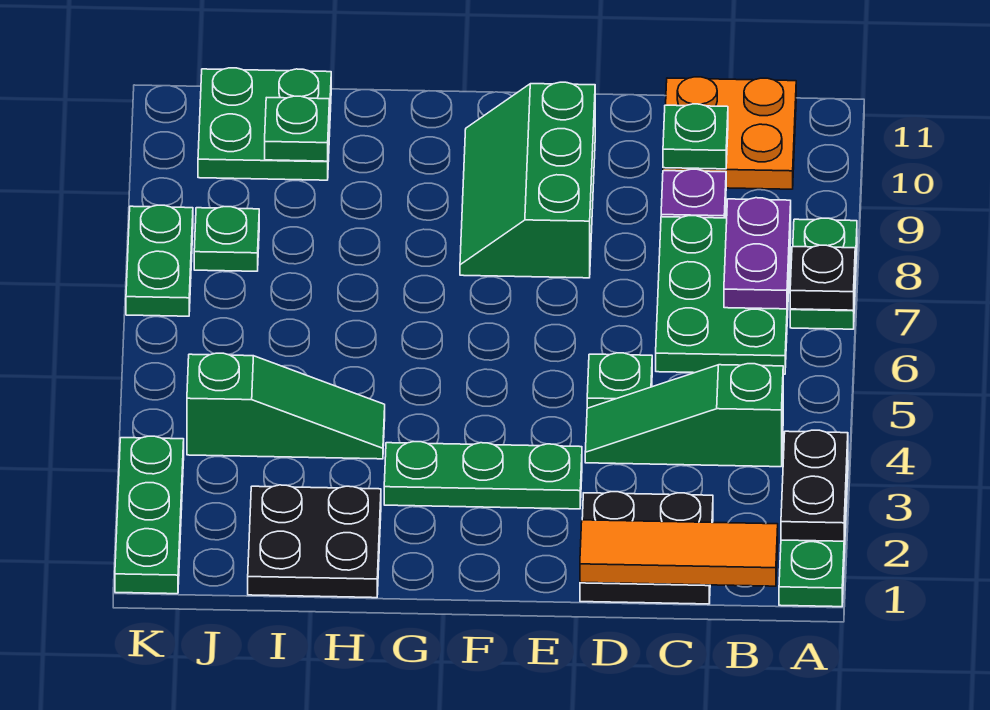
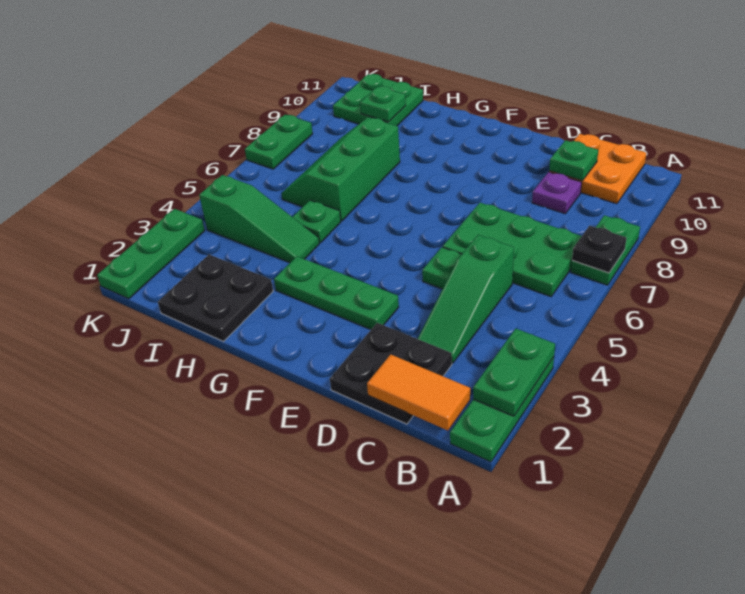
black 1x2 plate [781,430,848,541] -> green 1x2 plate [473,329,555,416]
orange 1x3 tile [580,520,778,586] -> orange 1x2 tile [367,354,470,431]
green 1x3 slope [585,364,783,467] -> green 1x3 slope turned to [418,235,514,363]
green 2x3 plate [656,216,791,374] -> green 2x3 plate turned to [443,203,582,297]
purple 1x2 plate [724,198,791,309] -> none
green 2x3 slope [460,82,595,278] -> green 2x3 slope moved to [281,117,400,221]
green 1x1 plate [194,207,259,271] -> green 1x1 plate moved to [293,200,341,243]

